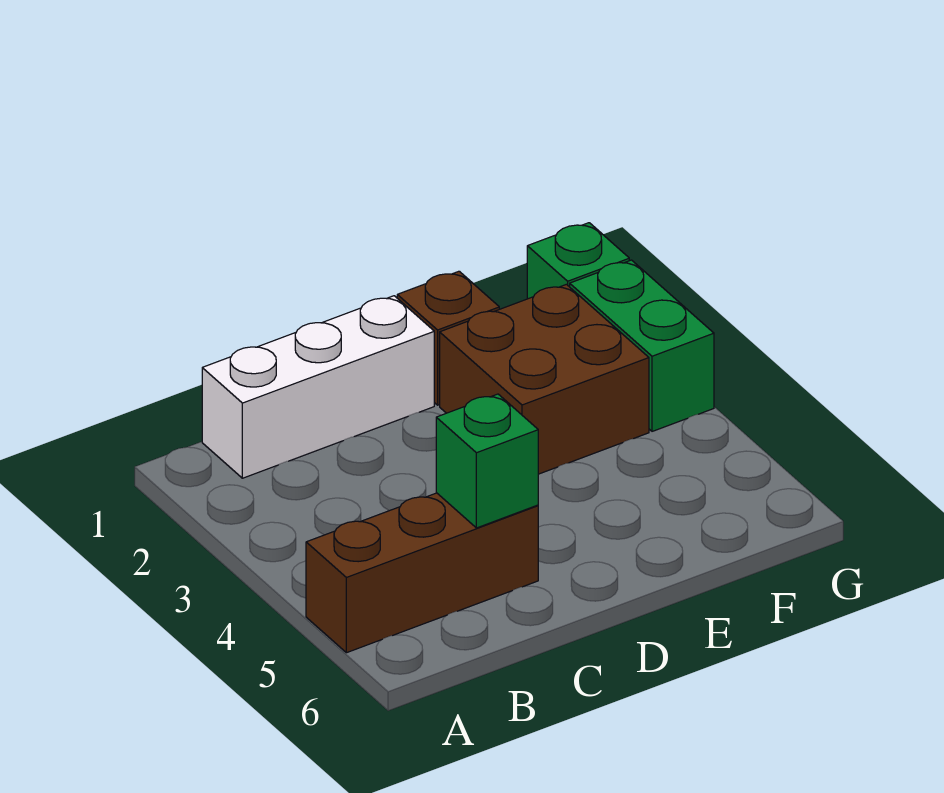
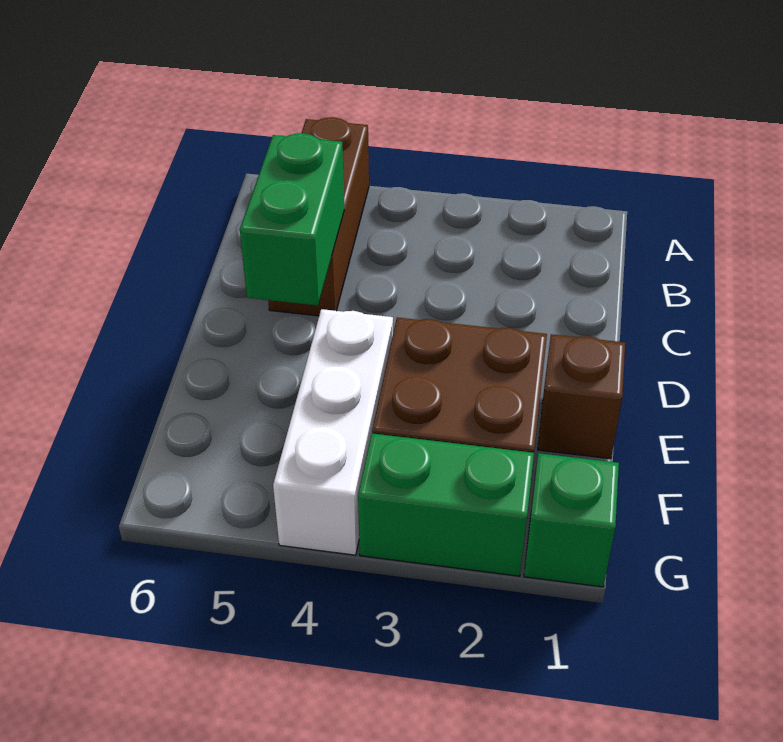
white 1x3 brick [202,296,434,478] -> white 1x3 brick moved to [273,309,393,555]
green 1x1 brick [436,394,538,528] -> green 1x2 brick [240,133,344,305]

